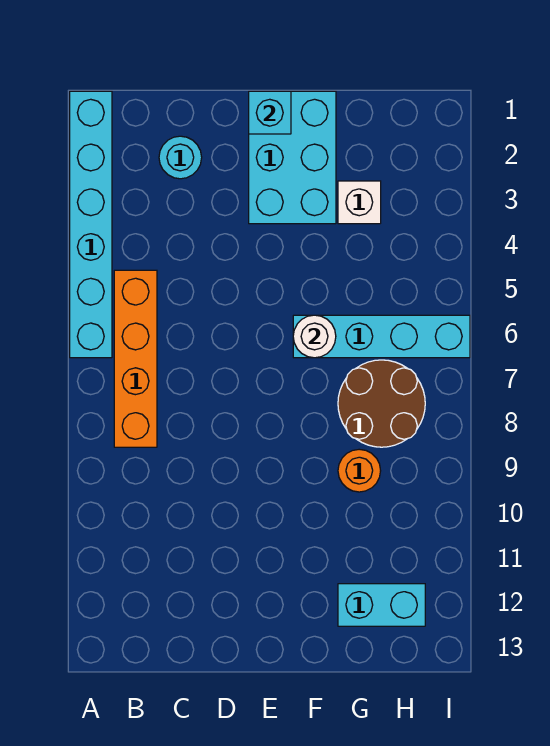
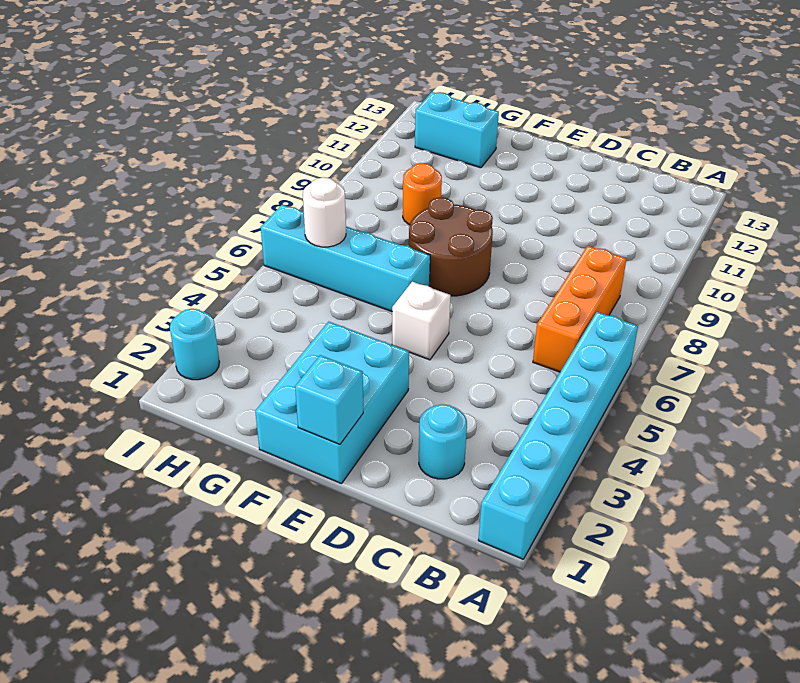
orange 1x4 brick [114,270,157,447] -> orange 1x3 brick [533,246,627,372]
white 1x1 round brick [293,315,336,358] -> white 1x1 round brick moved to [303,177,346,247]
white 1x1 brick [338,181,381,224] -> white 1x1 brick moved to [392,282,451,360]
brown 2x2 round brick [338,360,425,447] -> brown 2x2 round brick moved to [409,197,493,296]
none -> cyan 1x1 round brick [170,309,219,380]

